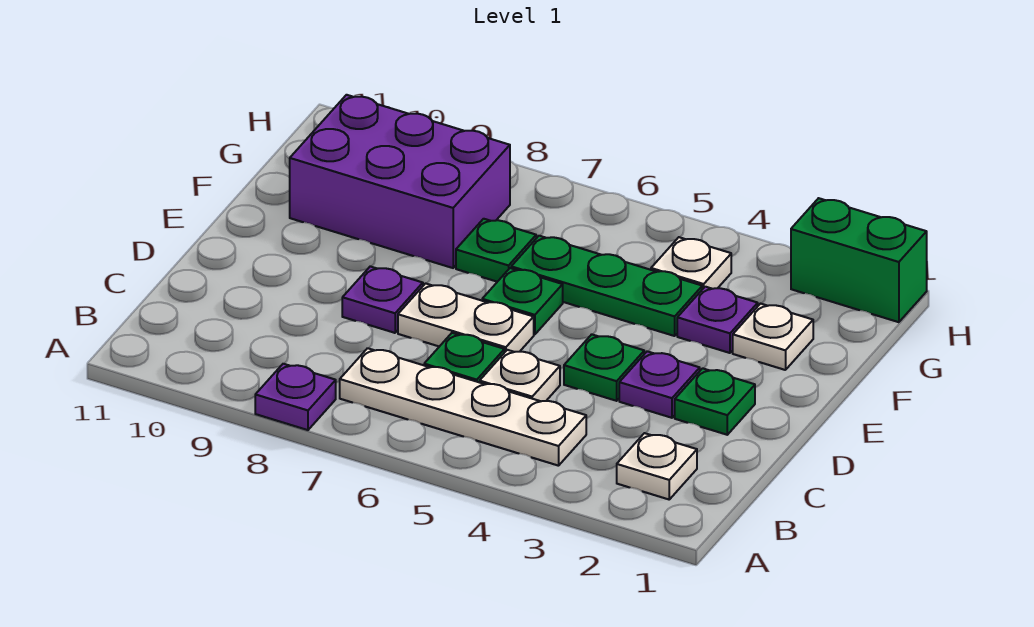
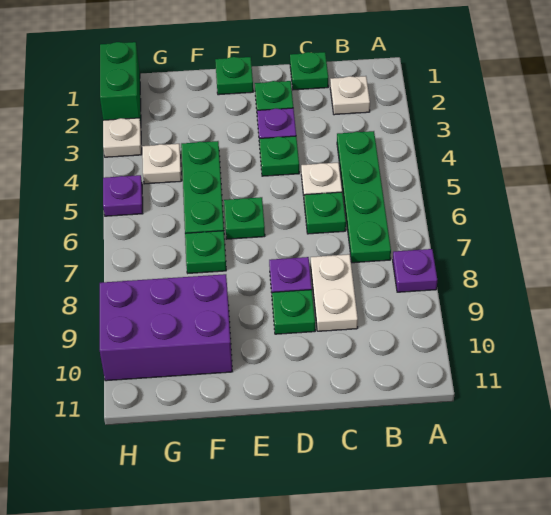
white 1x4 plate [340,348,586,466] -> green 1x4 plate [337,131,391,263]
none -> green 1x1 plate [290,52,328,90]
white 1x2 plate [398,283,534,352] -> white 1x2 plate moved to [311,254,358,331]
none -> green 1x1 plate [272,290,315,334]
none -> green 1x1 plate [215,57,253,95]
white 1x1 plate [733,304,813,370] -> white 1x1 plate moved to [103,118,142,157]
purple 1x1 plate [677,287,758,353] -> purple 1x1 plate moved to [103,175,143,216]
purple 2x3 brick [290,95,510,268] -> purple 2x3 brick turned to [100,274,232,381]

